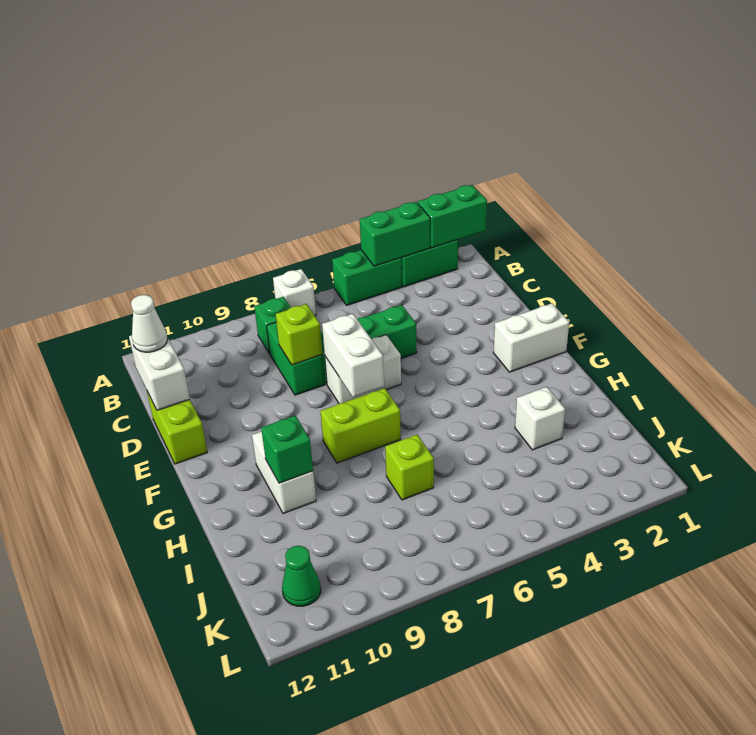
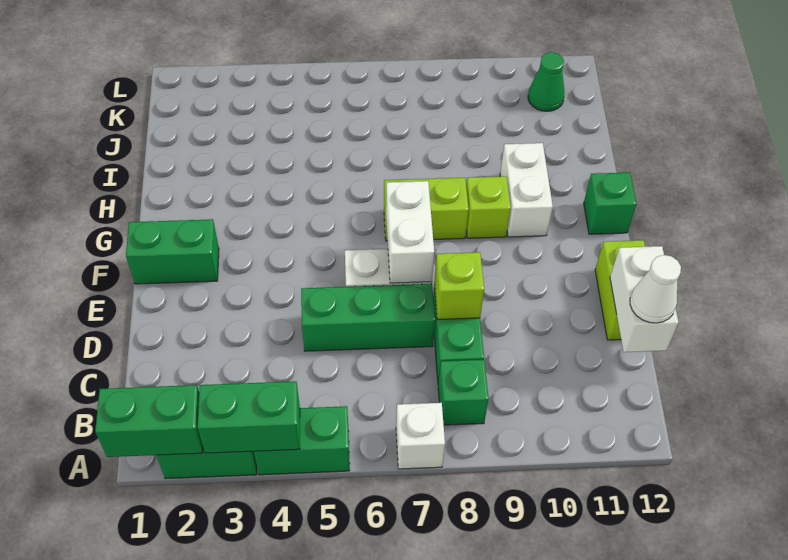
white 1x2 brick [493,303,569,372] -> green 1x2 brick [126,219,219,284]
green 1x1 brick [261,415,313,483] -> green 1x1 brick moved to [584,172,636,234]
white 1x1 brick [515,387,565,450] -> none
lime 1x1 brick [385,435,434,500] -> lime 1x1 brick moved to [466,176,511,238]

